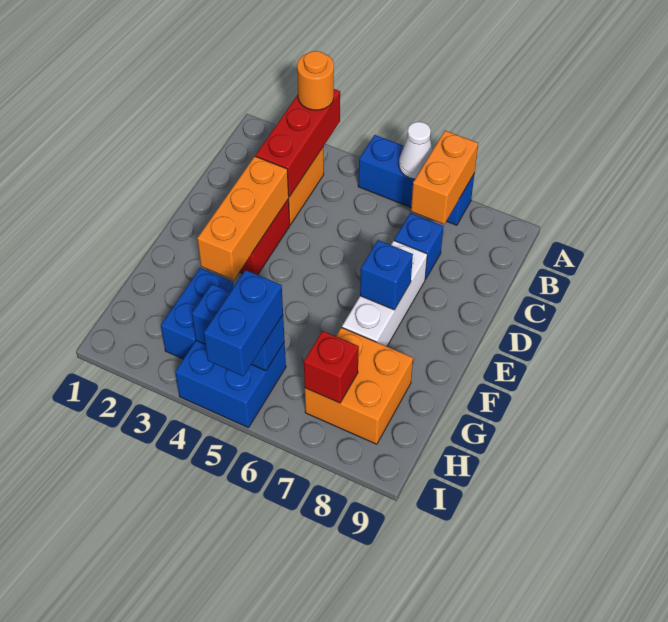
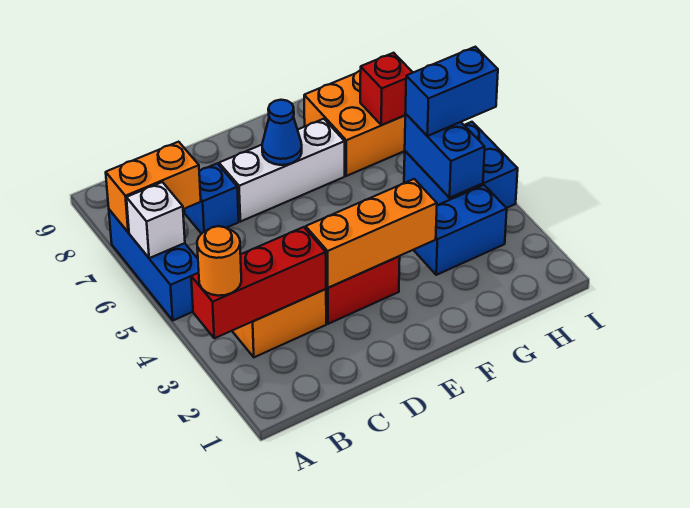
white 1x1 cone [399,122,433,179] -> white 1x1 brick [126,182,185,258]
blue 1x1 brick [360,240,413,310] -> blue 1x1 cone [262,100,302,165]

